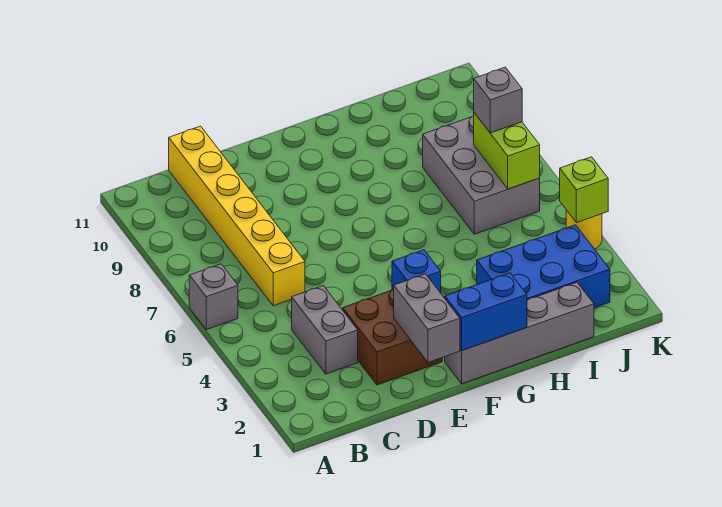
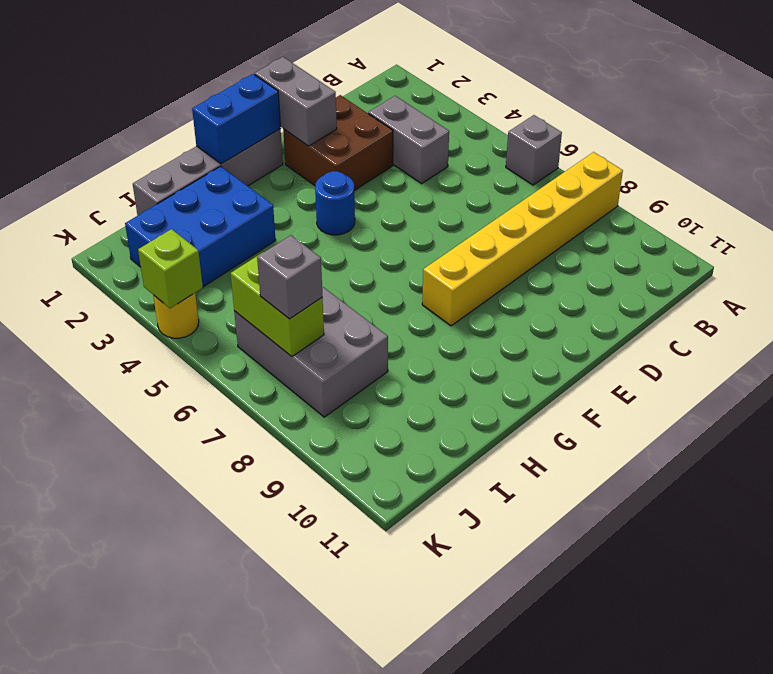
yellow 1x6 brick [169,126,305,306] -> yellow 1x6 brick turned to [422,152,623,326]
blue 1x1 brick [392,250,441,293] -> blue 1x1 round brick [315,171,355,235]

